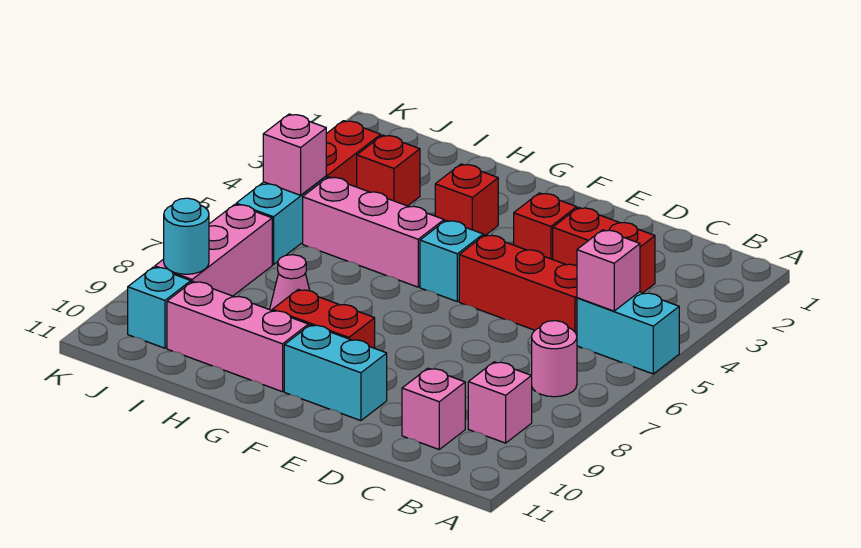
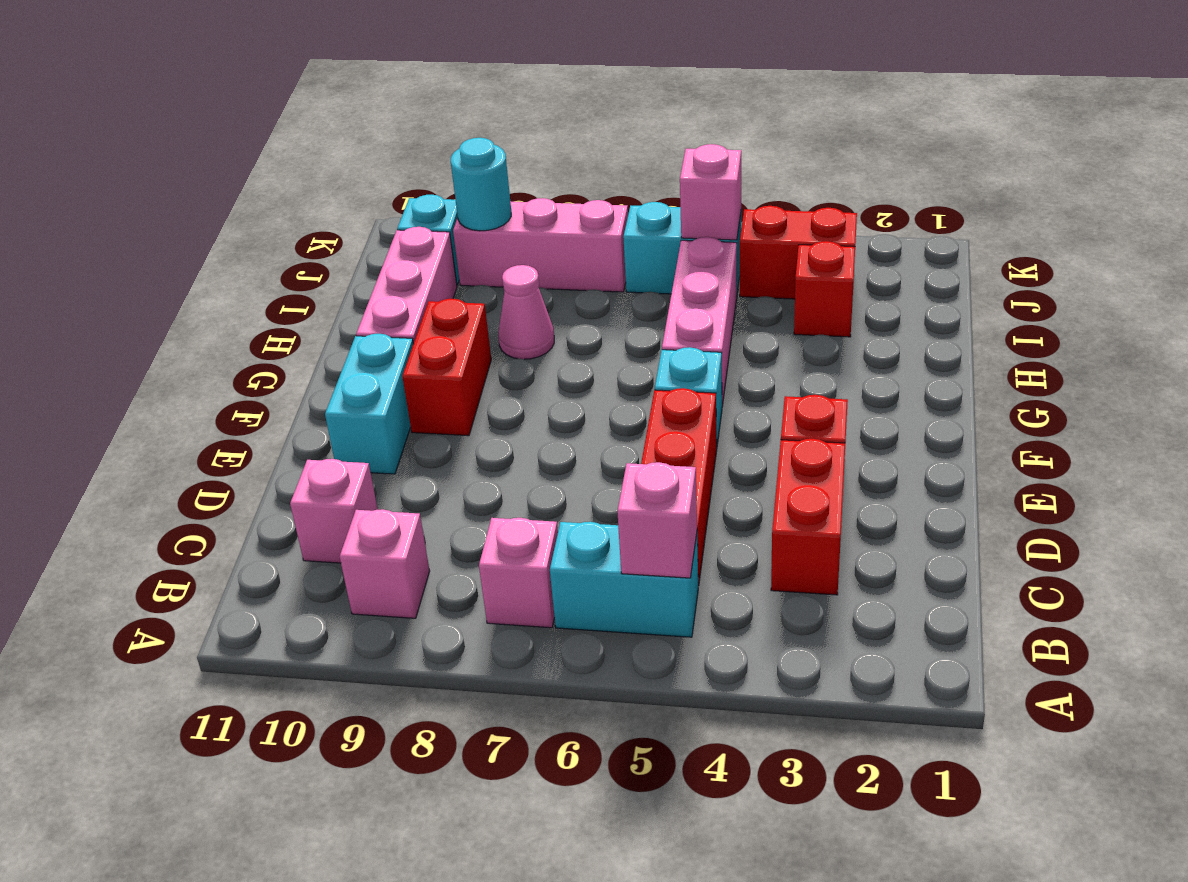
cyan 1x2 brick [577,292,679,374] -> cyan 1x2 brick turned to [550,522,698,637]
pink 1x1 round brick [532,321,577,397] -> pink 1x1 brick [479,518,558,628]
red 1x1 brick [435,164,498,236] -> none

